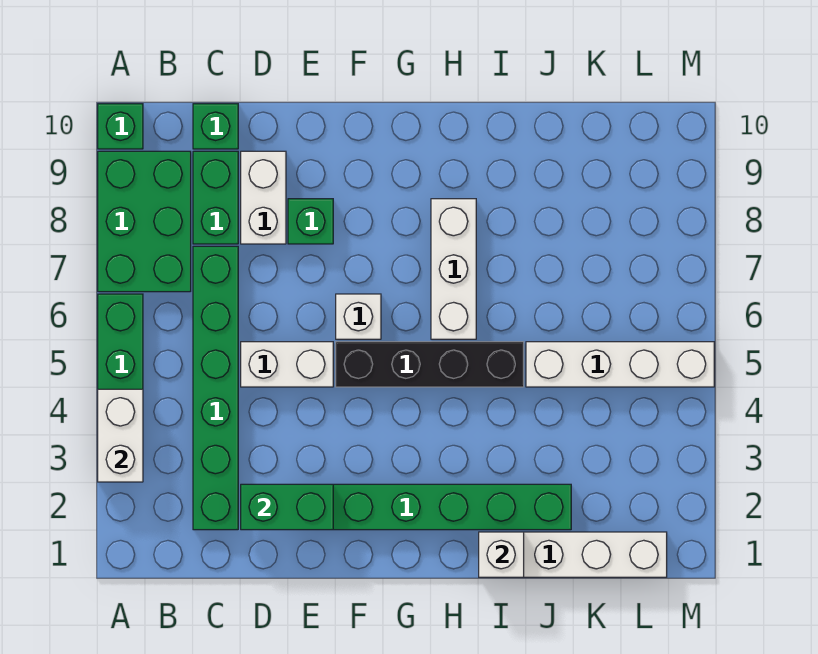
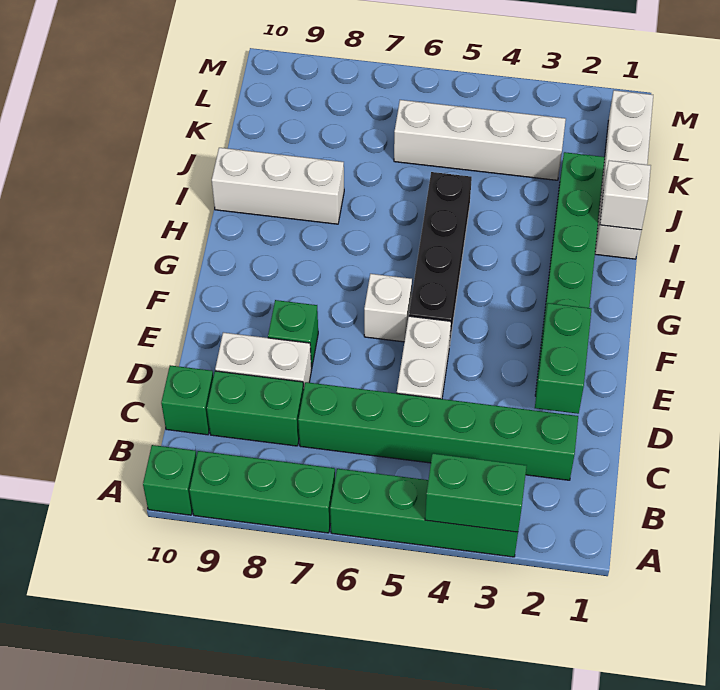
white 1x2 brick [98,389,143,482] -> green 1x2 brick [425,453,527,532]
green 2x3 brick [98,151,191,292] -> green 1x3 brick [190,451,335,533]
white 1x3 brick [431,199,476,339] -> white 1x3 brick moved to [212,148,344,224]
white 1x4 brick [526,342,714,387] -> white 1x4 brick turned to [394,100,566,180]

